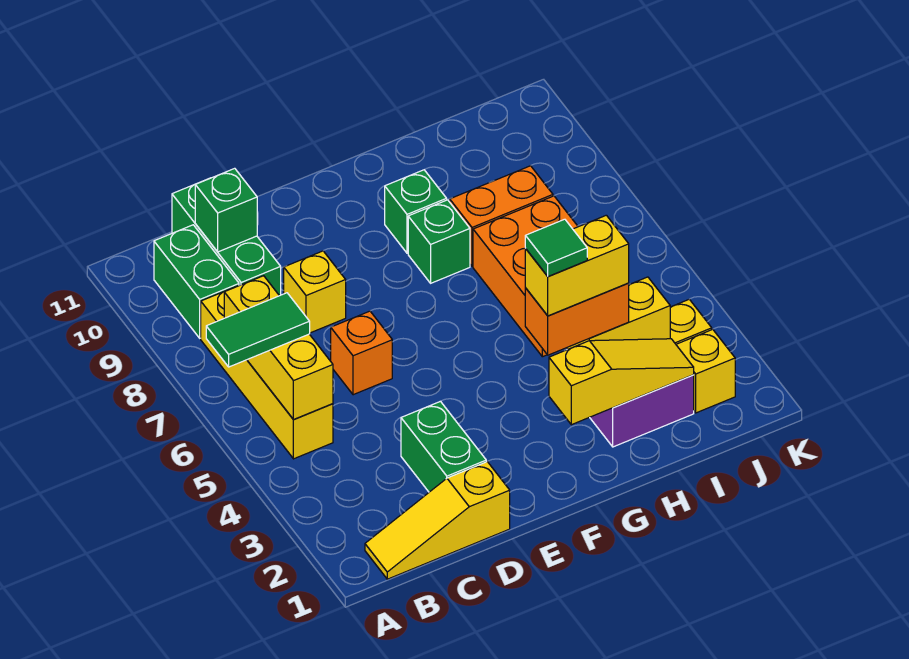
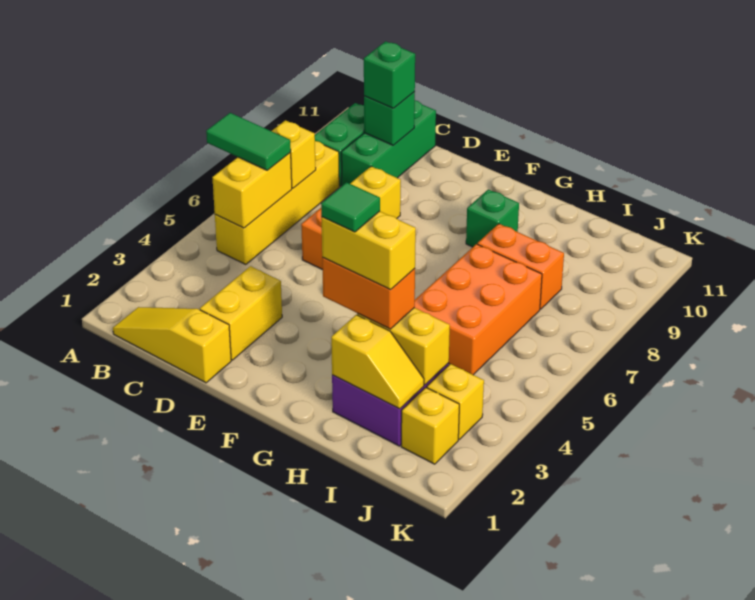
green 1x2 brick [401,401,486,492] -> yellow 1x2 brick [200,266,282,360]
yellow 1x3 slope [549,339,694,425] -> yellow 1x2 slope [331,315,424,409]
green 1x1 brick [408,200,470,283] -> green 1x1 brick moved to [364,41,415,108]

